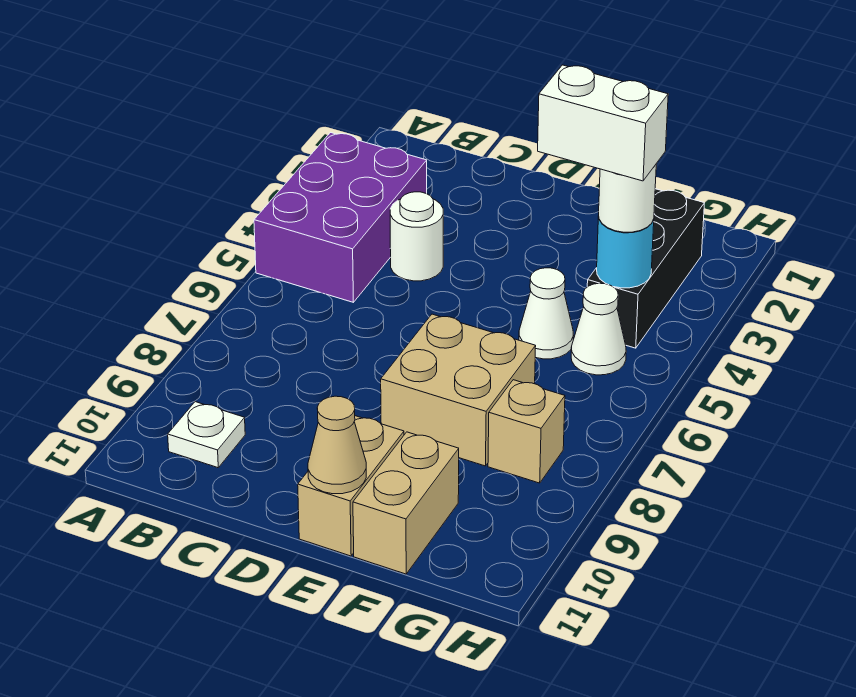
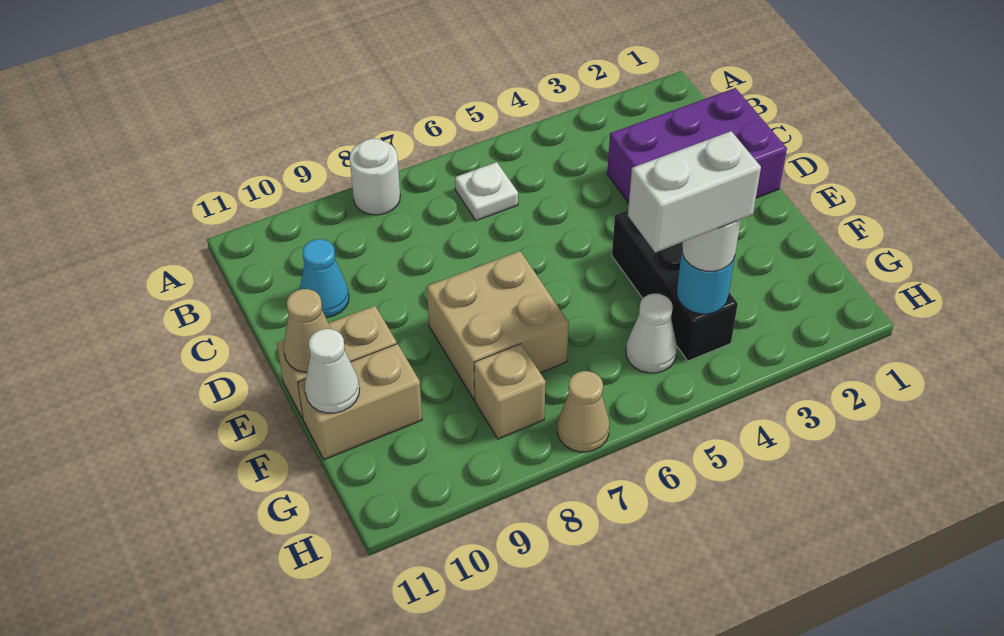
purple 2x3 brick [254,133,427,302] -> purple 2x3 brick moved to [607,88,787,203]
white 1x1 plate [168,402,245,468] -> white 1x1 plate moved to [455,162,518,221]
white 1x1 round brick [390,192,443,281] -> white 1x1 round brick moved to [350,139,400,215]
none -> cyan 1x1 cone [300,239,349,318]
white 1x2 brick [538,65,668,181] -> white 1x2 brick turned to [628,131,761,252]
white 1x1 cone [519,268,573,359] -> white 1x1 cone moved to [305,329,360,413]
black 1x3 brick [587,189,704,348] -> black 1x3 brick turned to [612,210,738,361]
none -> tan 1x1 cone [557,371,609,452]

